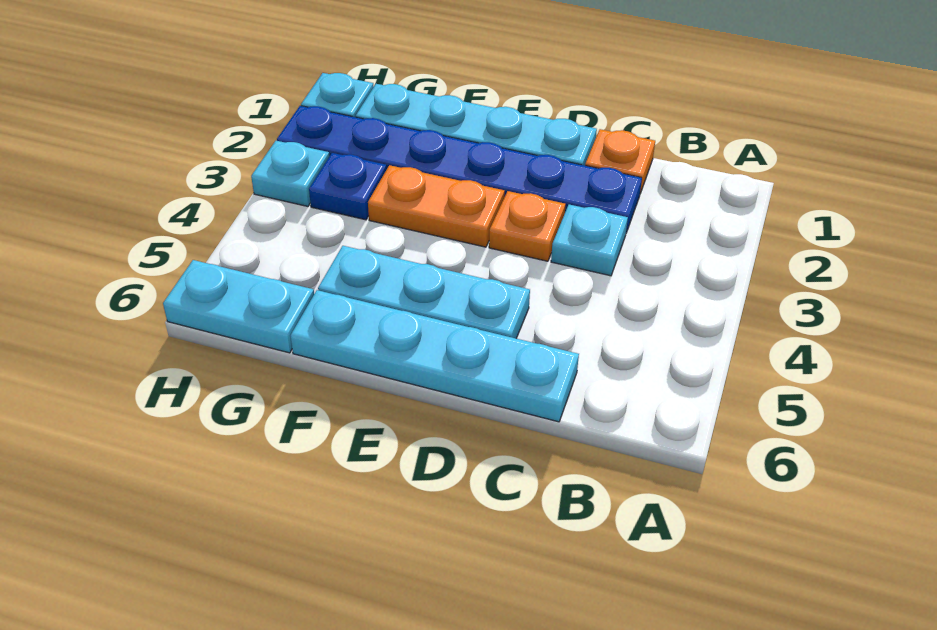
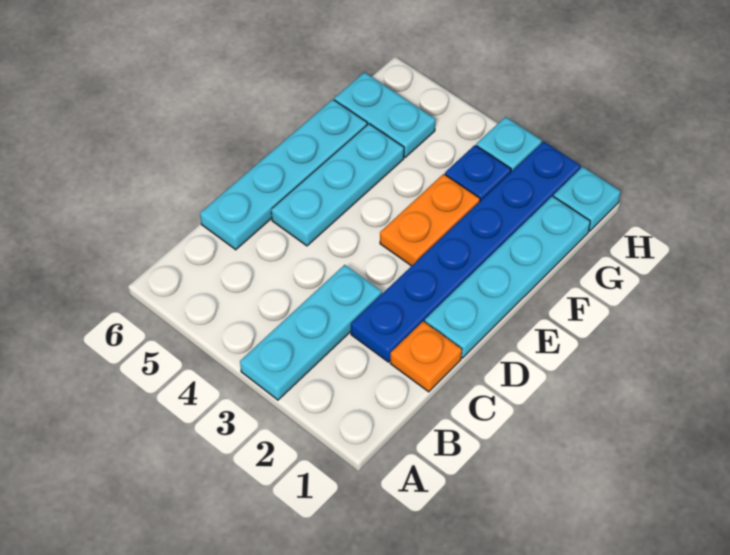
cyan 1x1 plate [551,204,628,276] -> cyan 1x3 plate [240,265,382,400]
orange 1x1 plate [489,191,566,261] -> none
cyan 1x2 plate [163,260,314,353] -> cyan 1x2 plate turned to [334,72,435,157]

